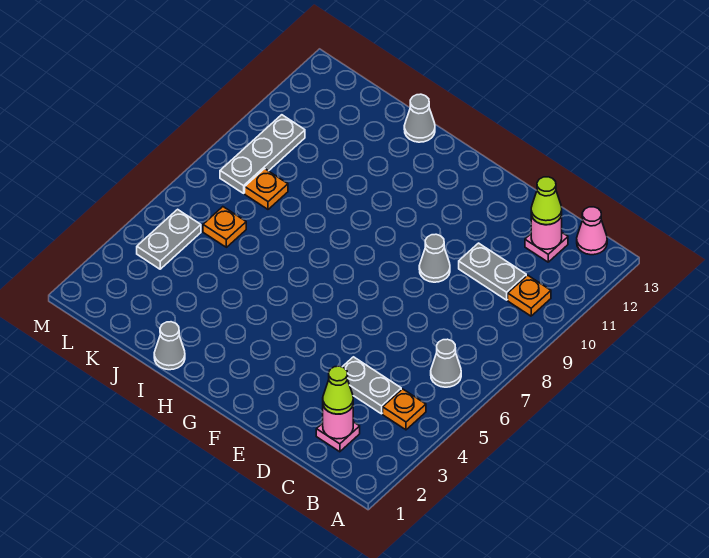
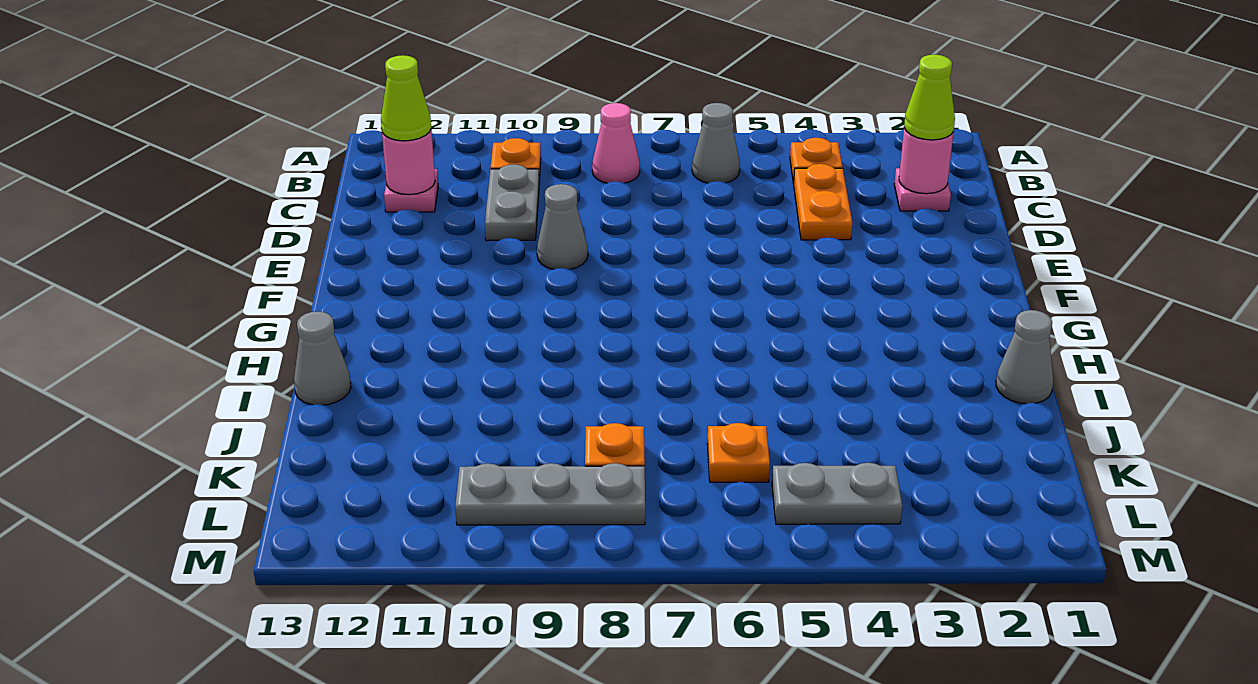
pink 1x1 cone [577,207,607,255] -> pink 1x1 cone moved to [592,103,640,183]
grey 1x2 plate [343,357,401,414] -> orange 1x2 plate [793,164,852,240]

